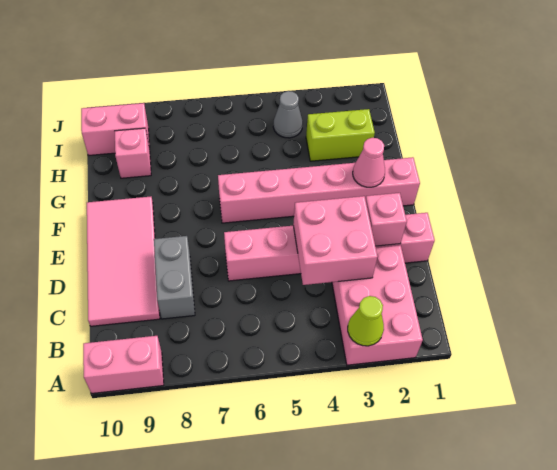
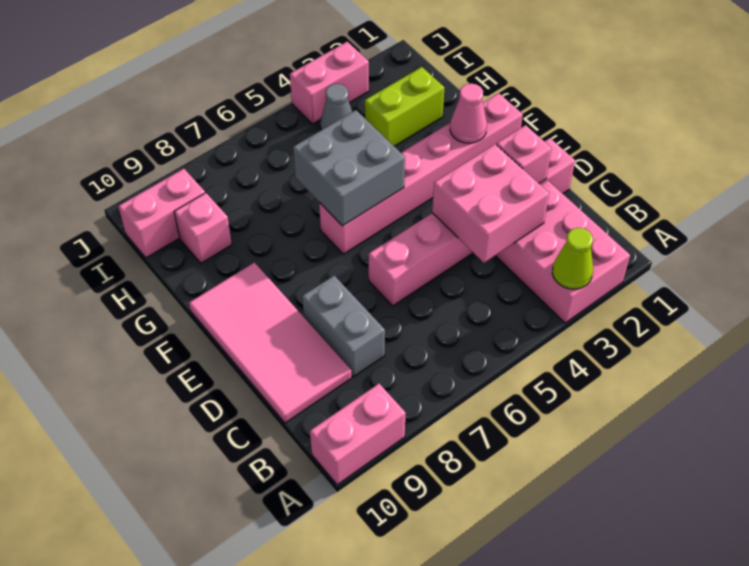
none -> grey 2x2 brick [293,110,405,226]
none -> pink 1x2 brick [290,42,369,124]

